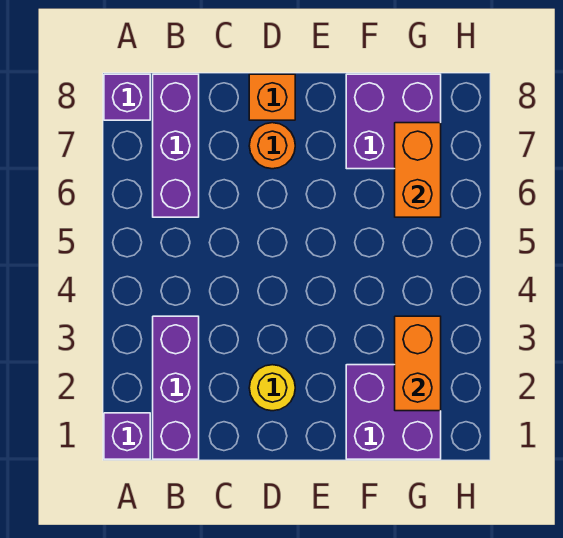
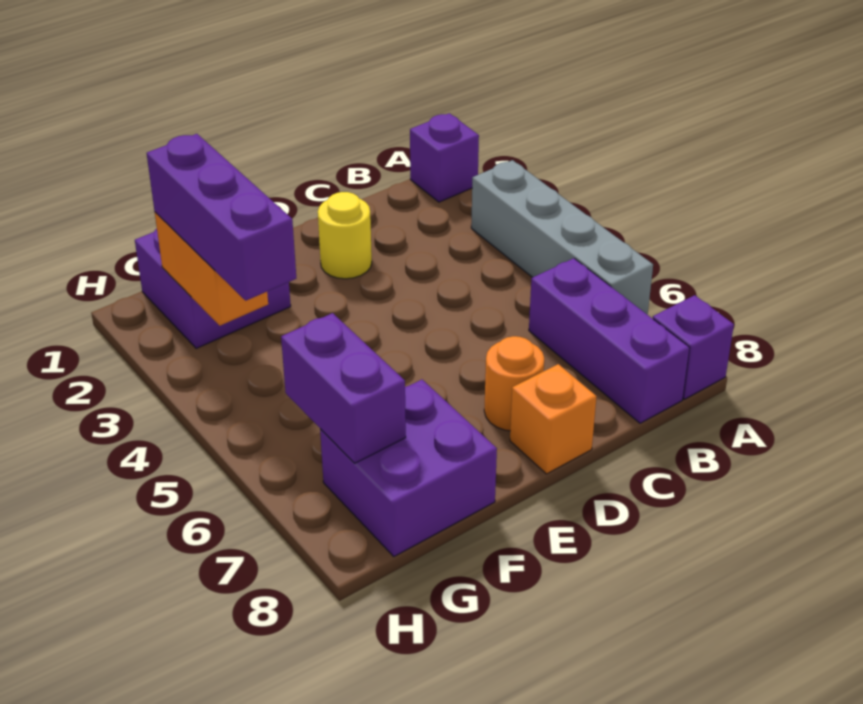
none -> grey 1x4 brick [471,160,653,315]
purple 1x3 brick [153,316,199,459] -> purple 1x3 brick moved to [147,134,296,300]
orange 1x2 brick [395,123,441,217] -> purple 1x2 brick [281,313,406,463]

